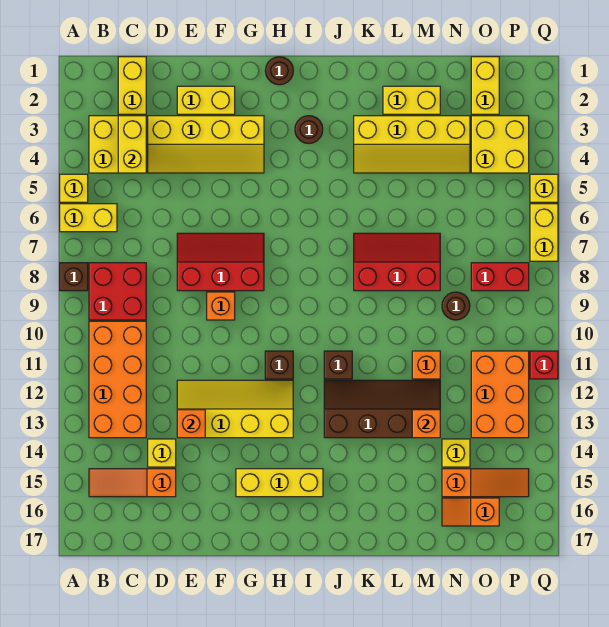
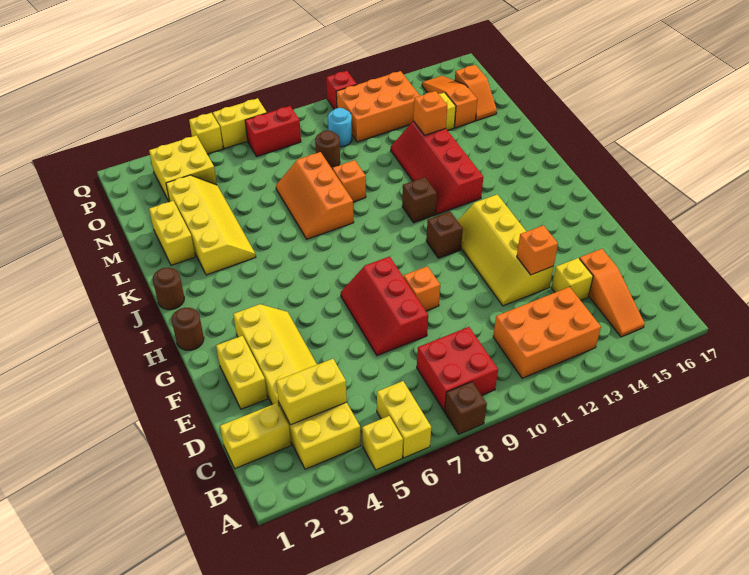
orange 2x4 brick [89,321,146,438] -> orange 2x3 brick [493,287,601,378]
yellow 1x3 brick [236,469,323,497] -> none
brown 1x1 round brick [295,116,323,144] -> brown 1x1 round brick moved to [153,268,184,310]
brown 2x4 slope [324,380,440,438] -> red 2x4 slope [391,121,483,214]
red 2x3 slope [354,233,440,291] -> orange 2x3 slope [276,152,354,239]
orange 1x1 brick [412,351,440,379] -> orange 1x1 brick moved to [332,160,366,202]
yellow 1x2 brick [471,57,499,114] -> none
red 1x2 brick [471,263,529,291] -> red 1x2 brick turned to [245,106,301,156]
none -> cyan 1x1 round brick [328,108,352,147]

